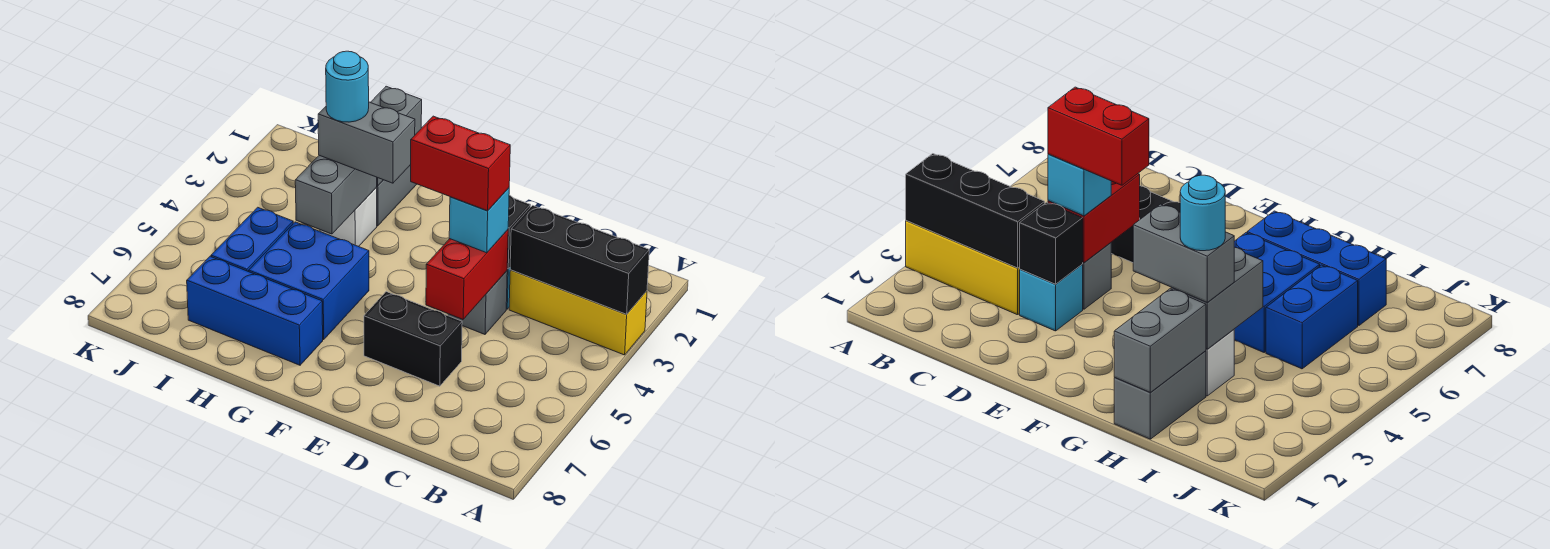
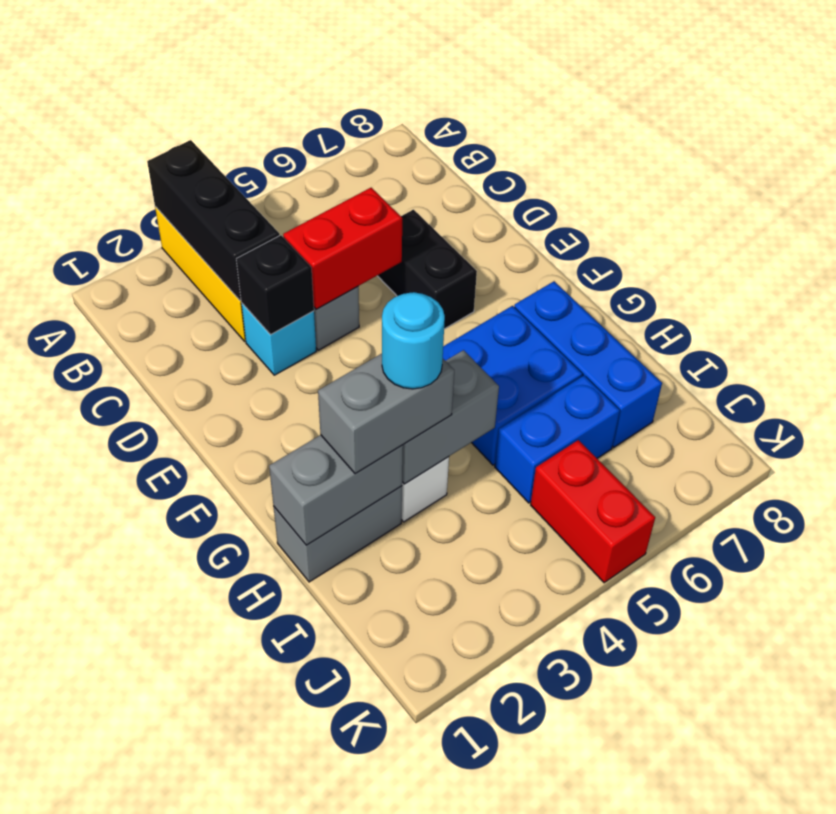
cyan 1x1 brick [449,188,509,253] -> none
red 1x2 brick [411,116,510,211] -> red 1x2 brick moved to [531,440,655,583]
grey 1x2 brick [318,102,415,183] -> grey 1x2 brick turned to [318,354,454,474]

